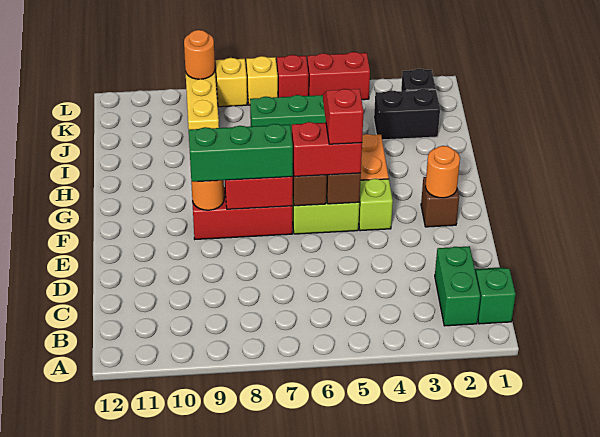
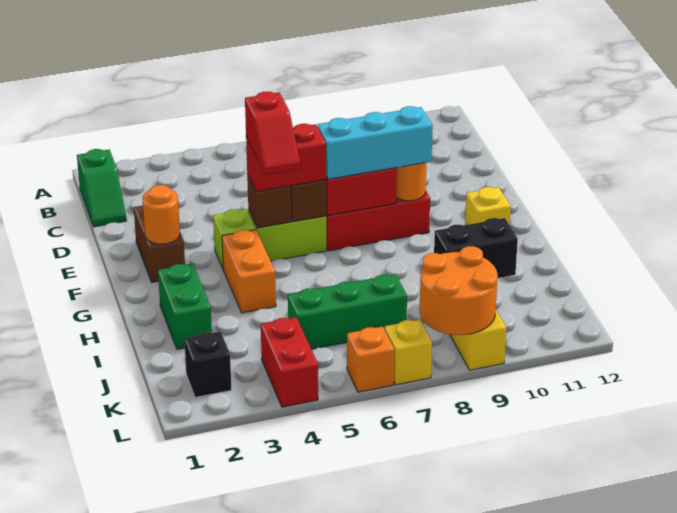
green 1x2 brick [435,246,480,326] -> green 1x2 brick moved to [158,264,212,349]
brown 1x1 brick [421,177,459,227] -> brown 1x2 brick [134,206,185,282]
green 1x3 brick [189,124,293,182] -> cyan 1x3 brick [318,106,433,179]
black 1x2 brick [374,89,440,140] -> black 1x2 brick moved to [434,218,518,278]
red 1x2 brick [307,52,370,100] -> red 1x2 brick turned to [261,317,318,407]
red 1x1 brick [277,55,309,97] -> orange 1x1 brick [347,327,394,392]
yellow 1x1 brick [216,58,247,107] -> yellow 1x1 brick moved to [465,187,511,225]
orange 1x1 round brick [184,30,215,79] -> orange 2x2 round brick [420,246,498,335]

